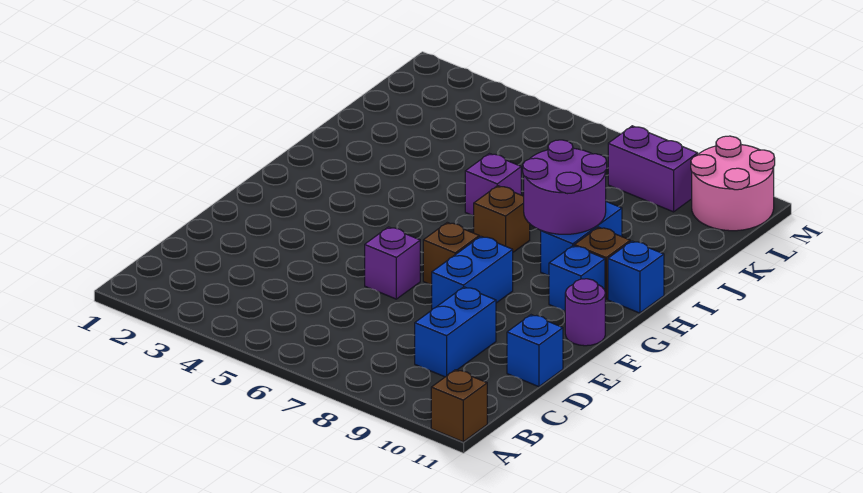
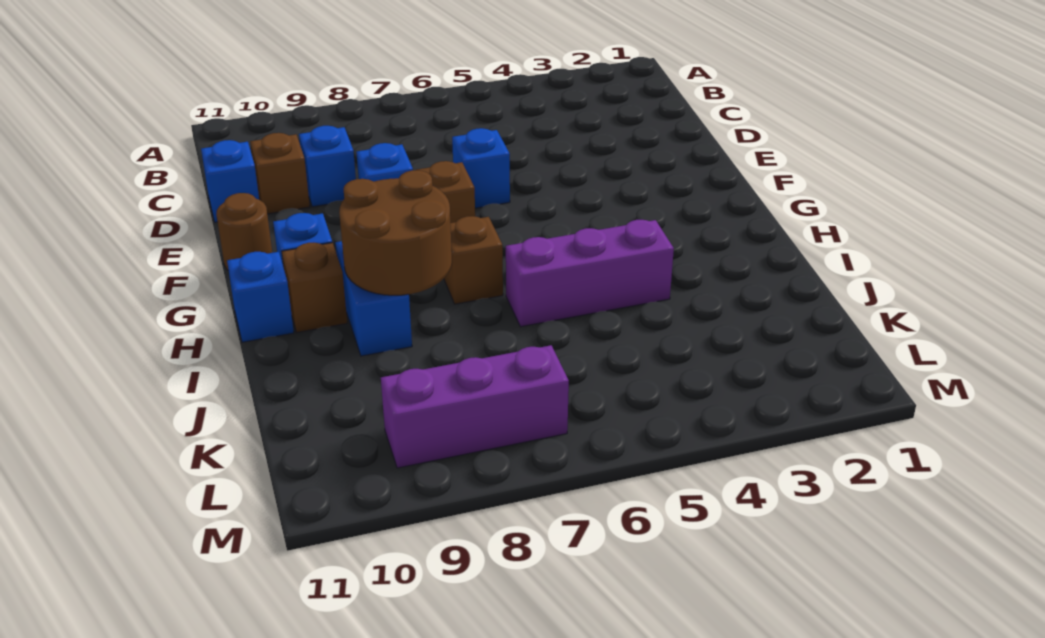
brown 1x1 brick [431,370,487,442] -> brown 1x1 brick moved to [250,133,310,214]
blue 1x2 brick [415,287,496,377] -> blue 1x1 brick [299,126,356,207]
purple 1x1 brick [365,227,420,299] -> blue 1x1 brick [452,128,510,208]
blue 1x2 brick [432,236,513,309] -> blue 1x1 brick [356,143,413,182]
purple 1x1 round brick [565,279,605,346] -> brown 1x1 round brick [216,193,272,271]
purple 2x2 round brick [523,140,607,234] -> brown 2x2 round brick [339,170,452,295]
purple 1x1 brick [465,154,521,216] -> purple 1x3 brick [506,220,674,327]
purple 1x2 brick [608,126,698,212] -> purple 1x3 brick [381,345,569,468]
pink 2x2 round brick [691,136,775,231] -> none

